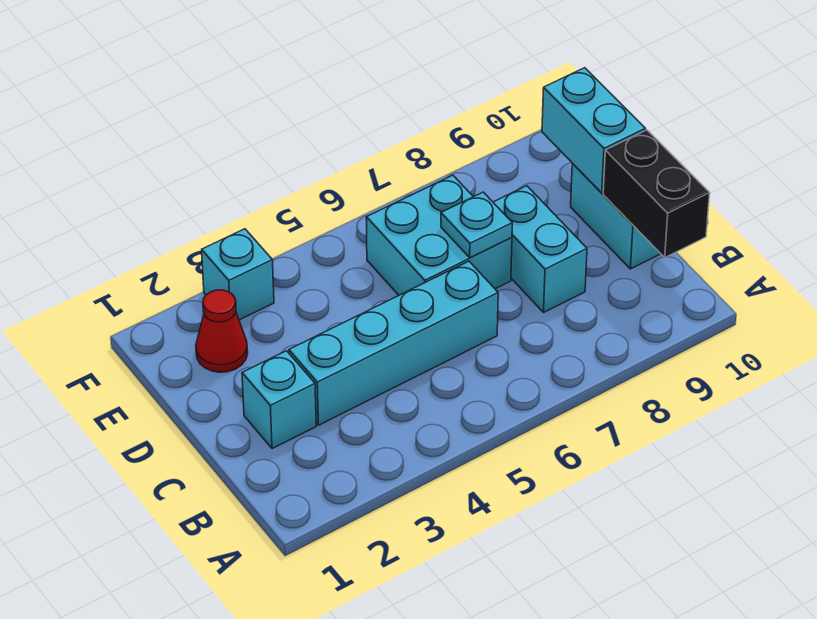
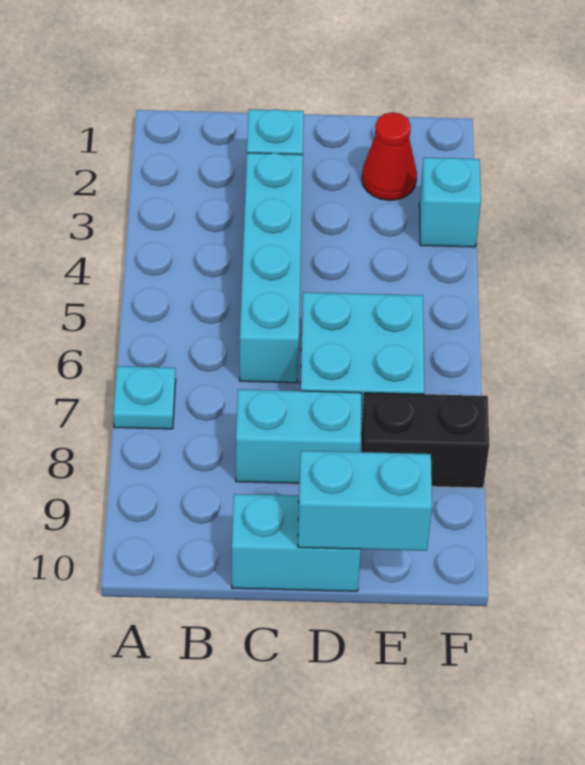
black 1x2 brick [603,130,710,257] -> black 1x2 brick moved to [361,393,489,488]
cyan 1x1 plate [441,192,512,258] -> cyan 1x1 plate moved to [113,366,176,429]

